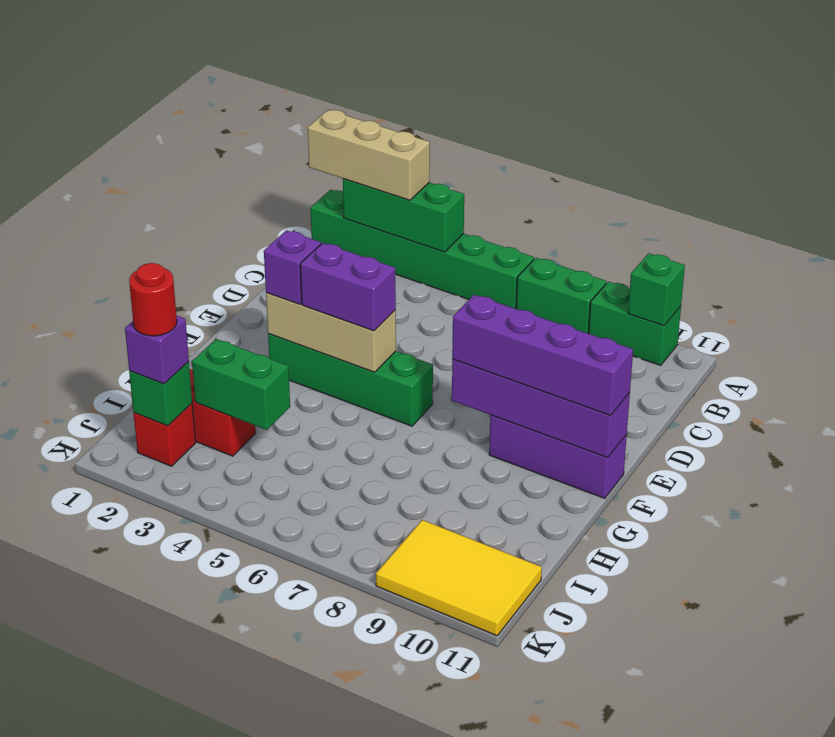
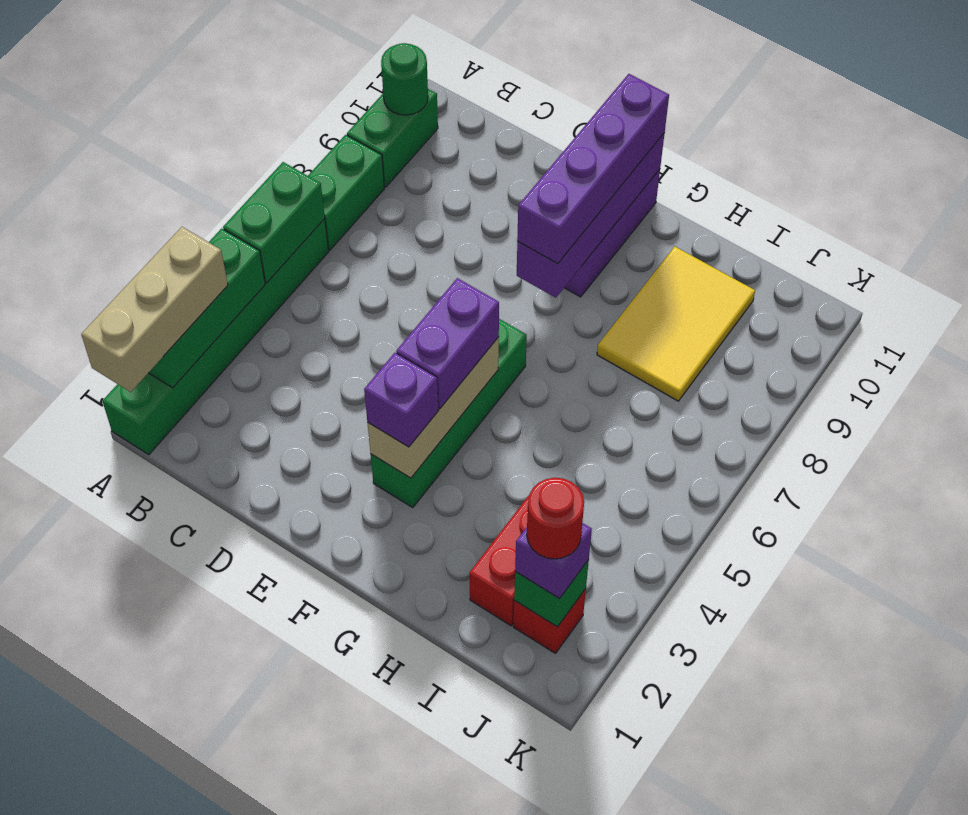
green 1x1 brick [628,253,685,326] -> green 1x1 round brick [381,43,428,115]
green 1x2 brick [192,339,290,430] -> green 1x2 brick moved to [223,162,325,283]
yellow 2x3 tile [376,520,542,636] -> yellow 2x3 tile moved to [597,247,755,401]

